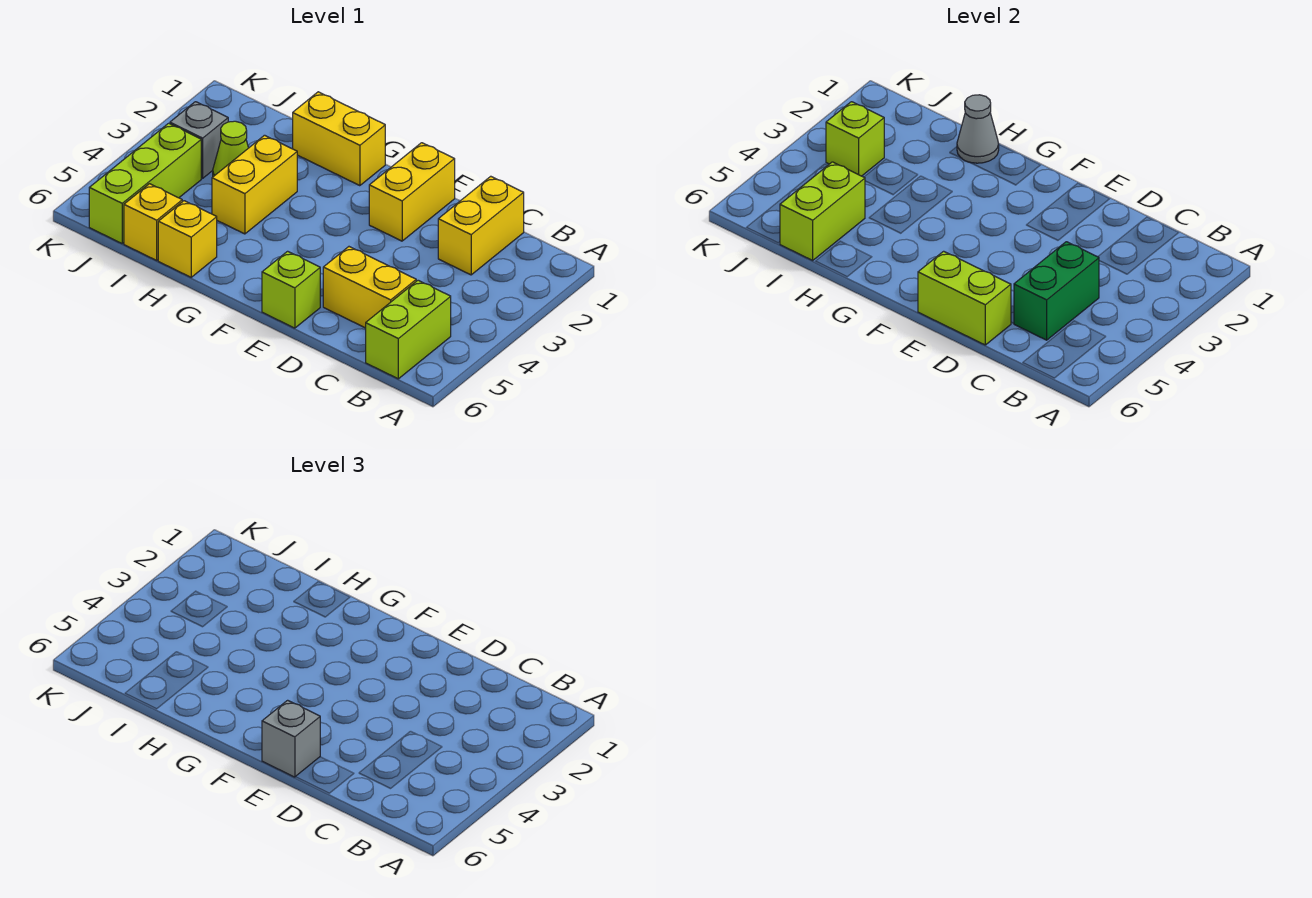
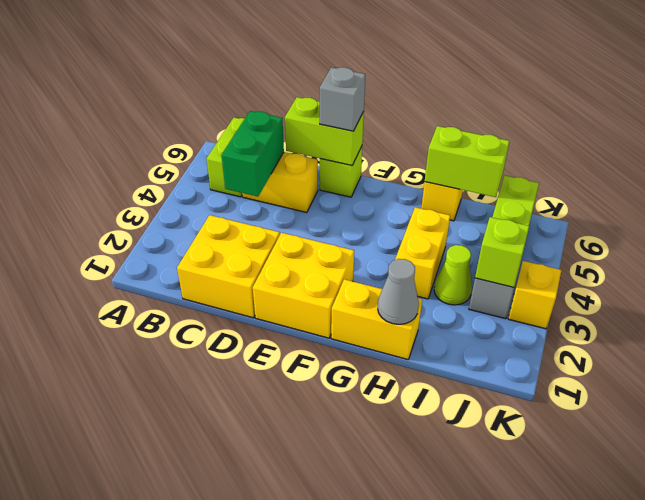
yellow 1x2 brick [438,176,524,275] -> yellow 2x2 brick [177,215,280,318]
yellow 1x2 brick [369,143,455,241] -> yellow 2x2 brick [253,233,354,338]
lime 1x2 brick [780,162,865,260] -> lime 1x2 brick turned to [425,126,509,197]
yellow 1x1 brick [124,184,182,260] -> yellow 1x1 brick moved to [508,261,561,329]

